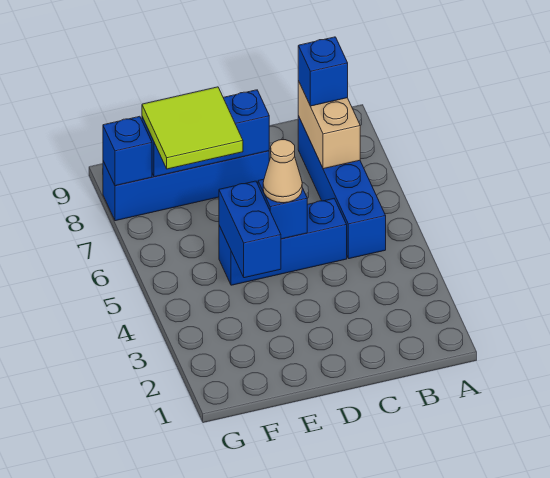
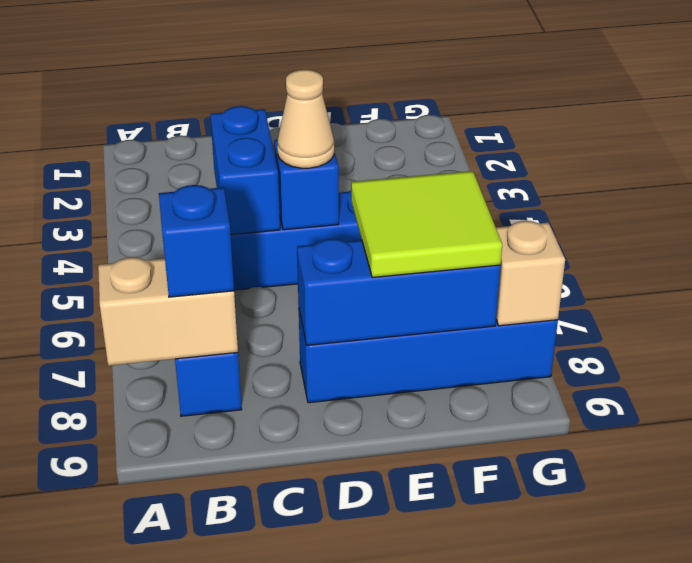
tan 1x2 brick [298,81,360,169] -> tan 1x2 brick turned to [98,257,238,366]
blue 1x2 brick [219,181,281,278] -> blue 1x2 brick moved to [210,106,280,234]
blue 1x1 brick [103,116,152,186] -> tan 1x1 brick [496,221,565,326]

